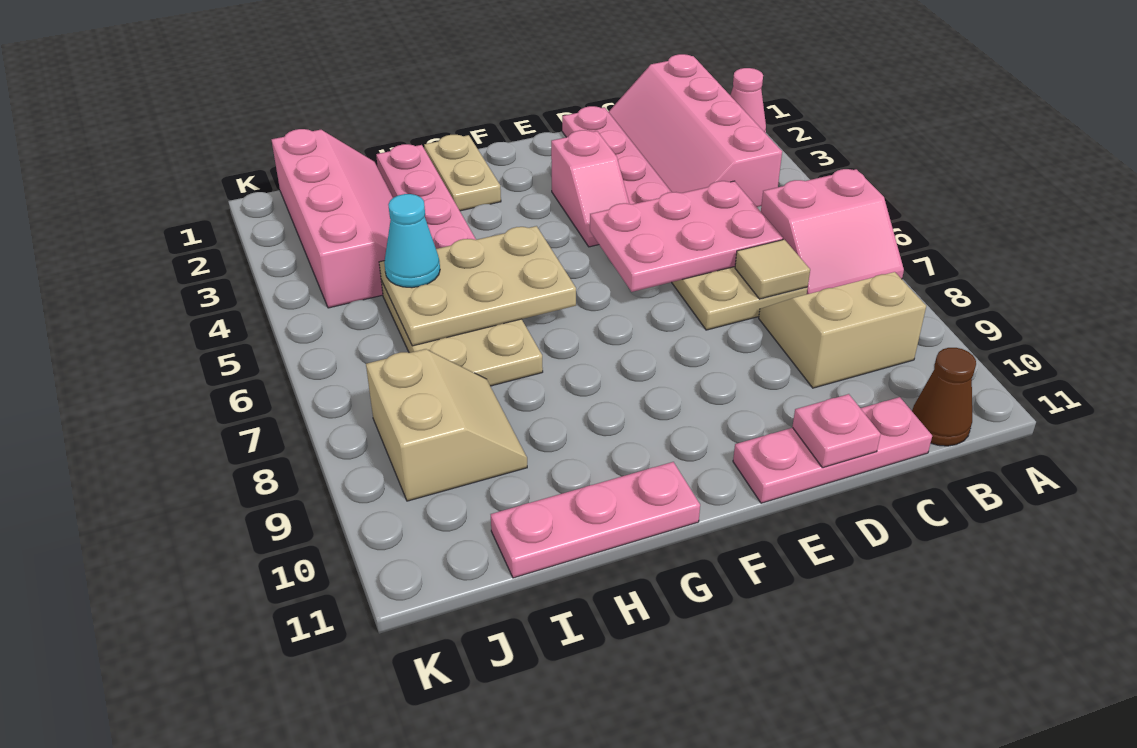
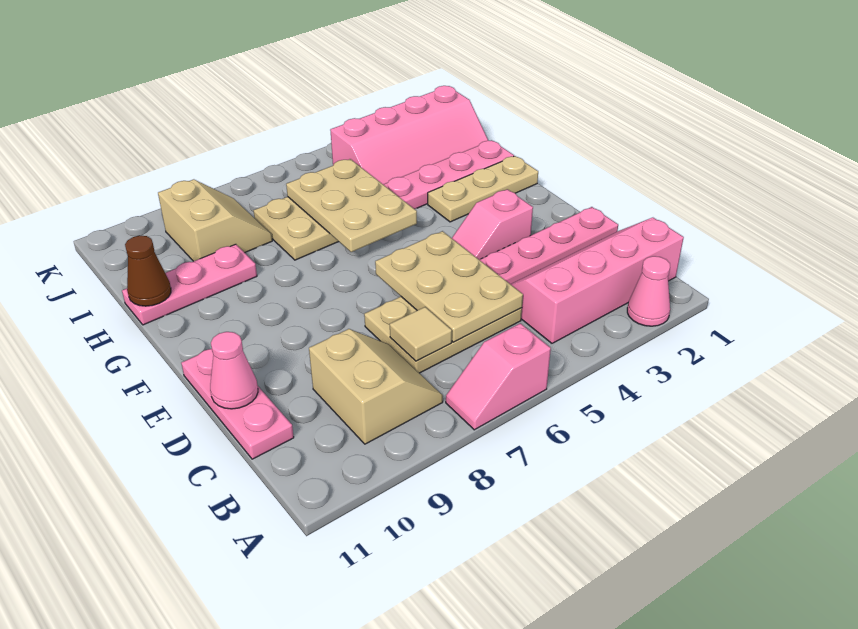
pink 2x2 slope [761,169,904,294] -> pink 1x2 slope [446,323,551,430]
brown 1x1 cone [912,348,976,446] -> brown 1x1 cone moved to [125,236,171,306]
pink 2x3 plate [590,181,783,292] -> tan 2x3 plate [375,231,523,342]
pink 1x1 plate [792,394,881,468] -> pink 1x1 cone [210,332,258,409]
tan 1x2 plate [424,135,501,211] -> tan 1x3 plate [428,156,538,222]
pink 1x3 plate [491,462,700,578] -> pink 1x3 plate turned to [122,244,257,325]
cyan 1x1 cone [384,194,440,288] -> none
tan 2x2 slope [366,349,527,501] -> tan 2x2 slope turned to [158,179,272,261]

